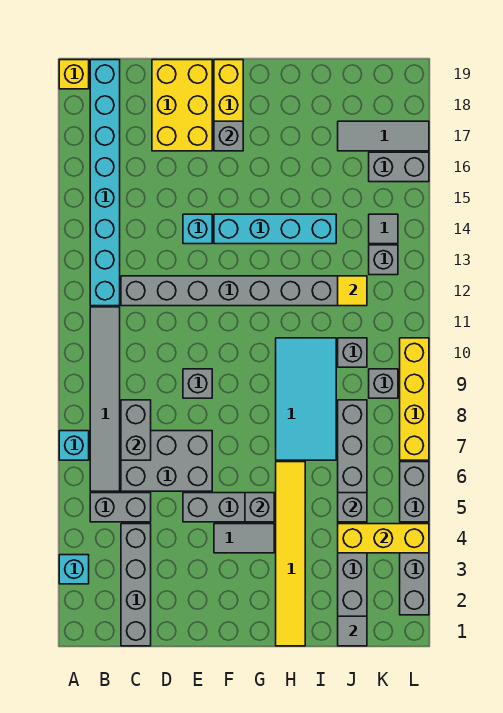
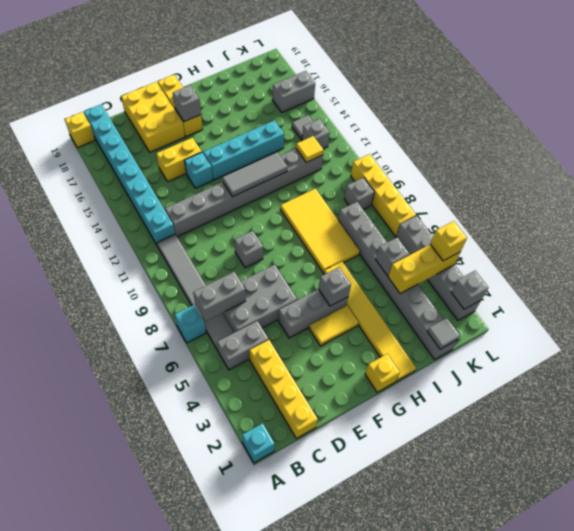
cyan 1x1 brick [59,555,89,584] -> cyan 1x1 brick moved to [242,423,275,463]
grey 1x4 brick [121,524,151,646] -> yellow 1x4 brick [249,340,318,438]
grey 1x2 brick [121,400,151,460] -> grey 1x2 brick turned to [193,272,246,321]
none -> yellow 1x2 brick [156,138,202,182]
grey 1x2 tile [214,524,274,553] -> yellow 1x2 tile [309,306,359,346]
none -> yellow 1x1 brick [365,354,400,392]
cyan 2x4 tile [276,338,336,460] -> yellow 2x4 tile [280,189,360,273]
grey 1x1 brick [338,338,367,367] -> grey 1x1 brick moved to [451,271,489,309]
grey 1x3 tile [338,121,429,151] -> grey 1x3 tile moved to [222,153,287,197]
none -> yellow 1x1 brick [430,221,467,261]

